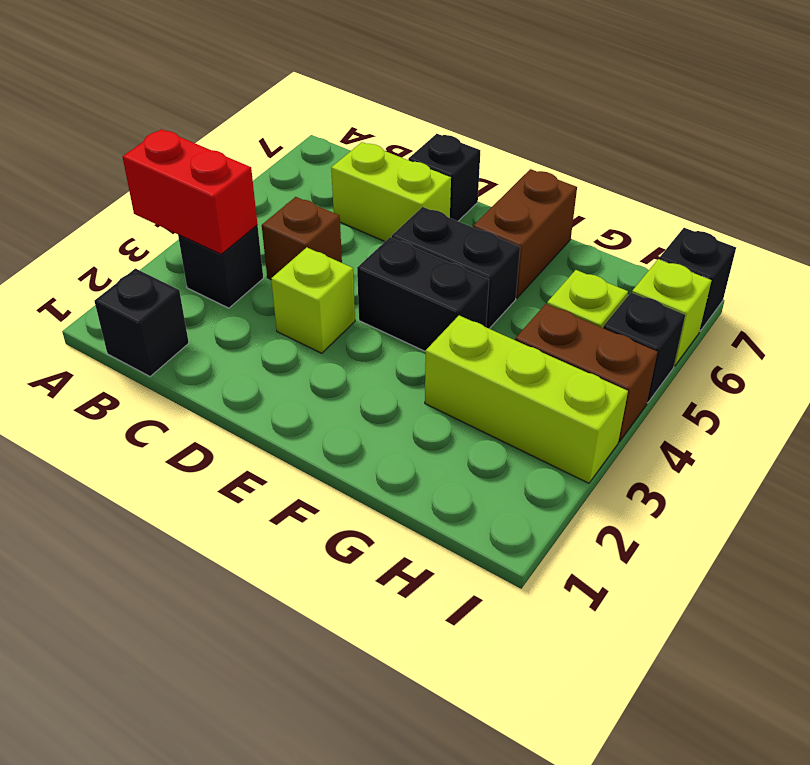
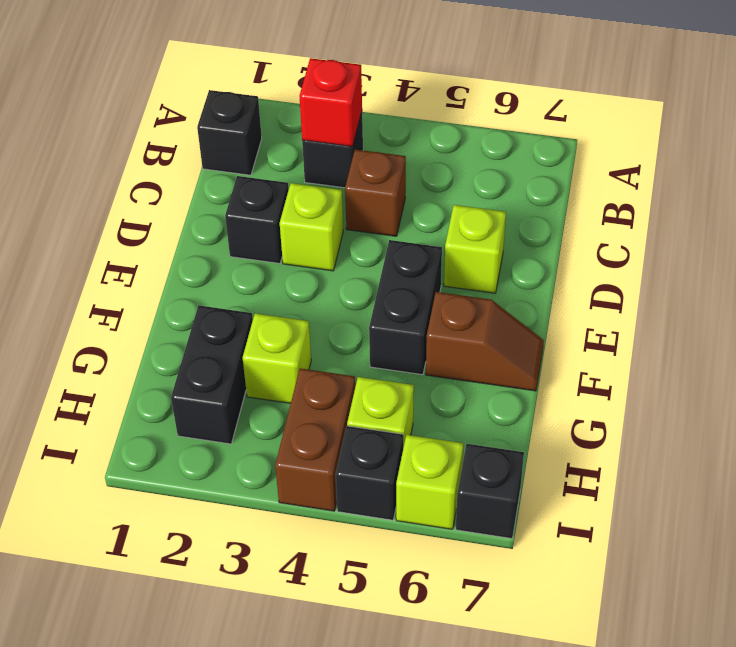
red 1x2 brick [123,129,257,254] -> red 1x1 brick [299,58,362,147]
lime 1x2 brick [331,142,451,241] -> lime 1x1 brick [444,205,506,293]
black 1x1 brick [408,134,480,221] -> black 1x1 brick moved to [225,176,288,263]
black 1x2 brick [357,237,489,352] -> black 1x2 brick moved to [171,306,253,444]
brown 1x2 brick [473,169,577,298] -> brown 1x2 slope [426,292,544,391]
lime 1x3 brick [425,316,628,483] -> lime 1x1 brick [243,313,311,403]

